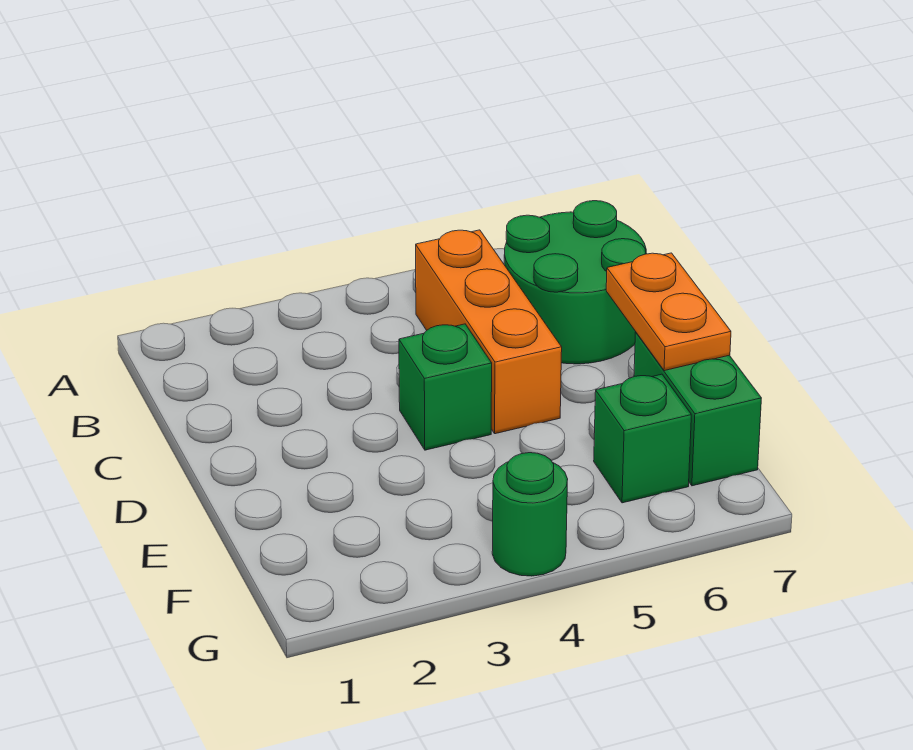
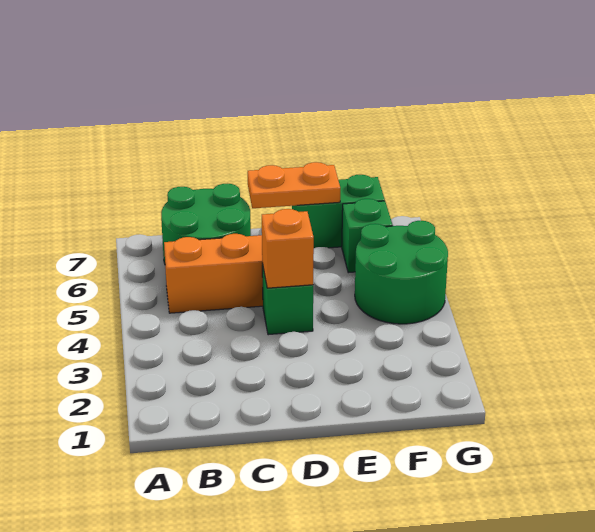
none -> orange 1x1 brick [262,209,314,288]
green 1x1 round brick [492,453,568,576] -> green 2x2 round brick [355,221,448,324]

